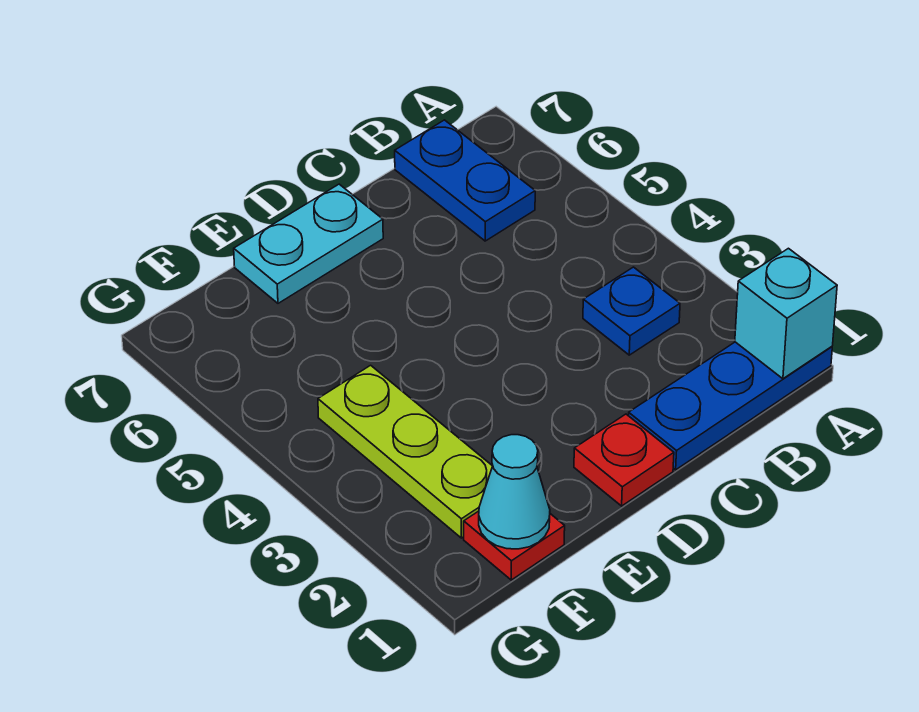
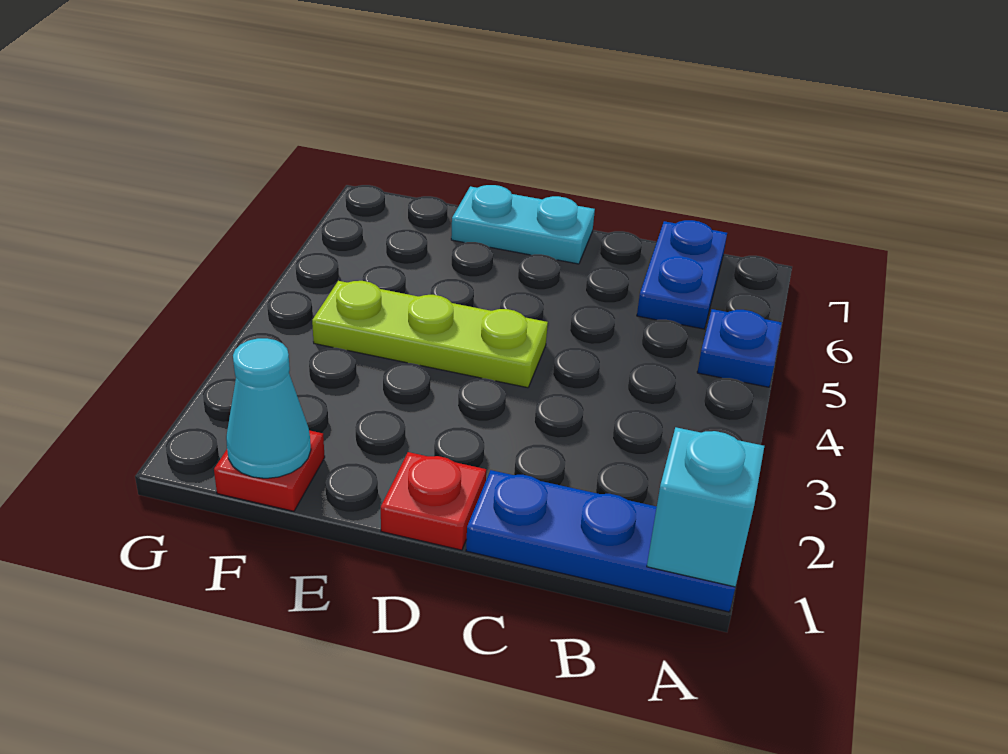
blue 1x1 plate [583,267,680,355] -> blue 1x1 plate moved to [697,309,782,387]
lime 1x3 plate [318,365,492,538] -> lime 1x3 plate turned to [312,281,548,388]

